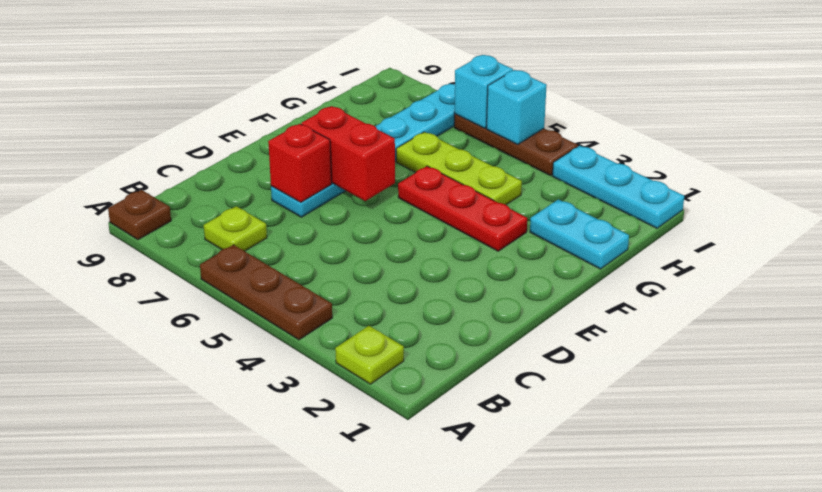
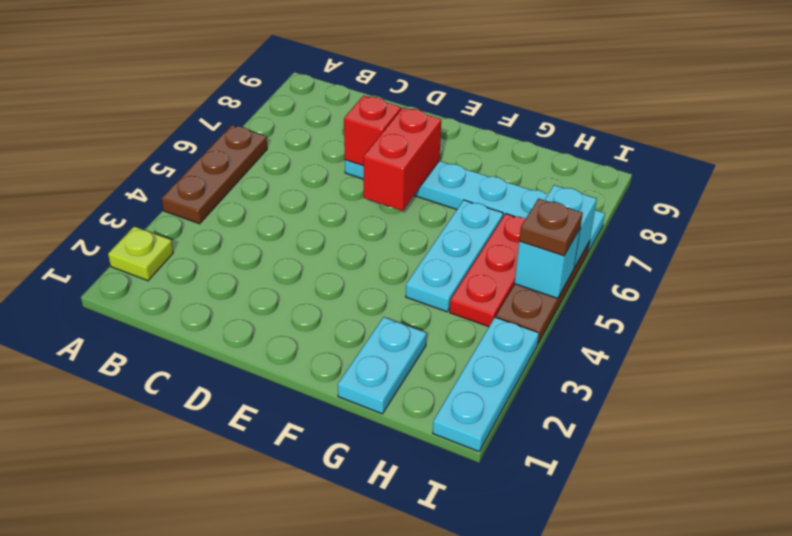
brown 1x1 plate [108,190,171,240] -> brown 1x1 plate moved to [519,199,583,256]
lime 1x1 plate [204,206,267,251] -> none
red 1x3 plate [398,166,527,251] -> red 1x3 plate moved to [450,214,526,327]
lime 1x3 plate [396,132,522,205] -> cyan 1x3 plate [406,200,503,312]

